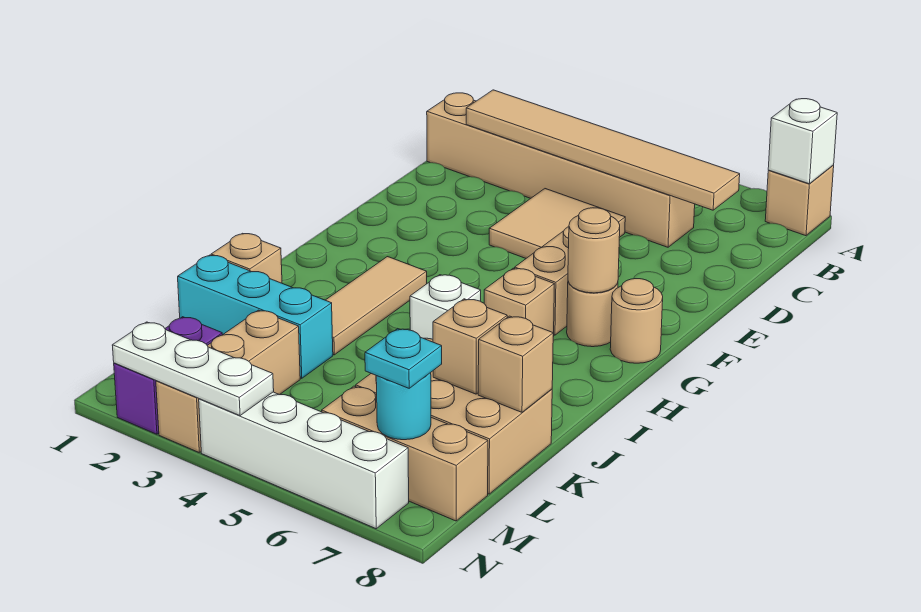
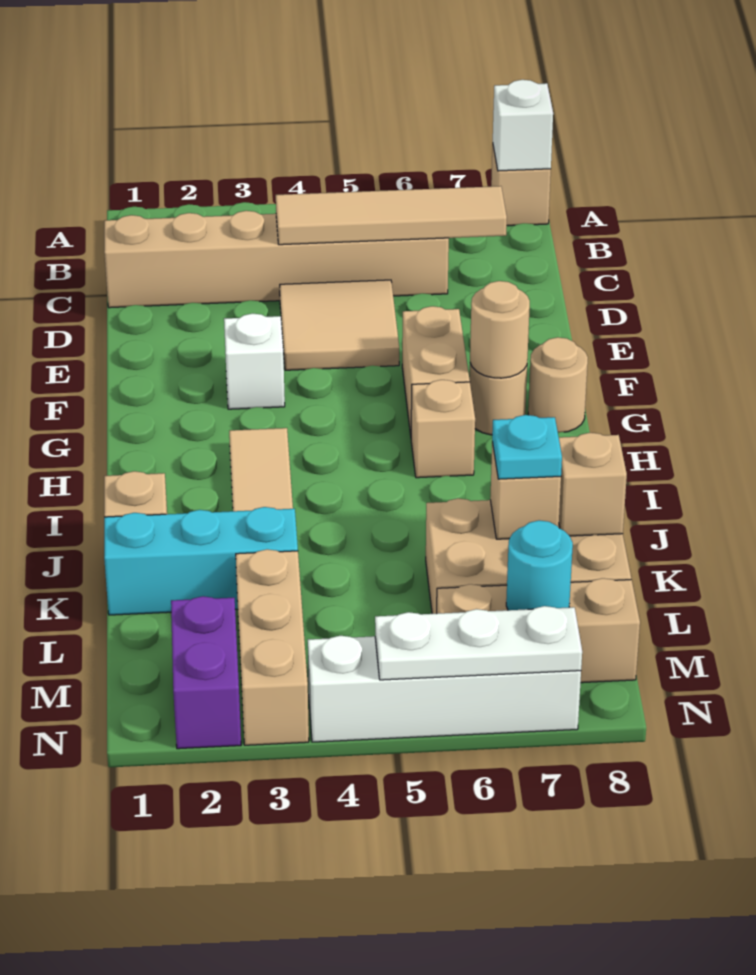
tan 1x6 tile [466,90,740,210] -> tan 1x4 tile [276,186,507,245]
white 1x1 brick [410,275,481,339] -> white 1x1 brick moved to [224,313,285,409]
cyan 1x1 plate [365,329,442,388] -> cyan 1x1 plate moved to [492,415,562,479]
white 1x3 plate [112,322,274,416] -> white 1x3 plate moved to [375,606,582,680]

